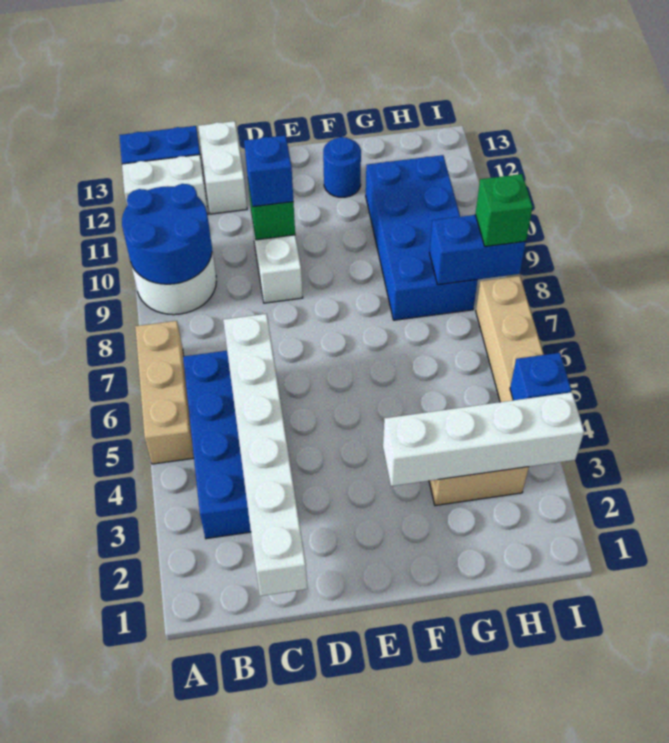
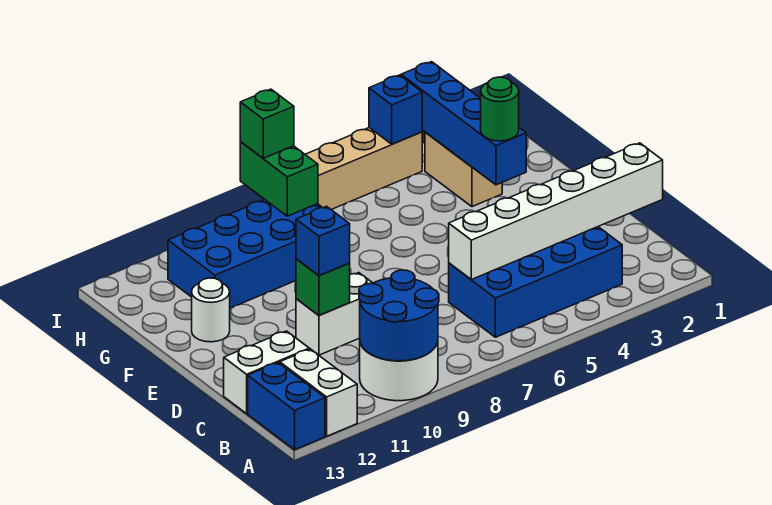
tan 1x3 brick [135,321,194,464] -> none
white 1x4 brick [383,392,584,486] -> blue 1x4 brick [401,62,526,185]
none -> green 1x1 round brick [481,77,519,141]
blue 1x1 round brick [323,137,361,197] -> white 1x1 round brick [192,278,230,342]
blue 1x2 brick [429,215,526,285] -> green 1x2 brick [240,142,318,216]

